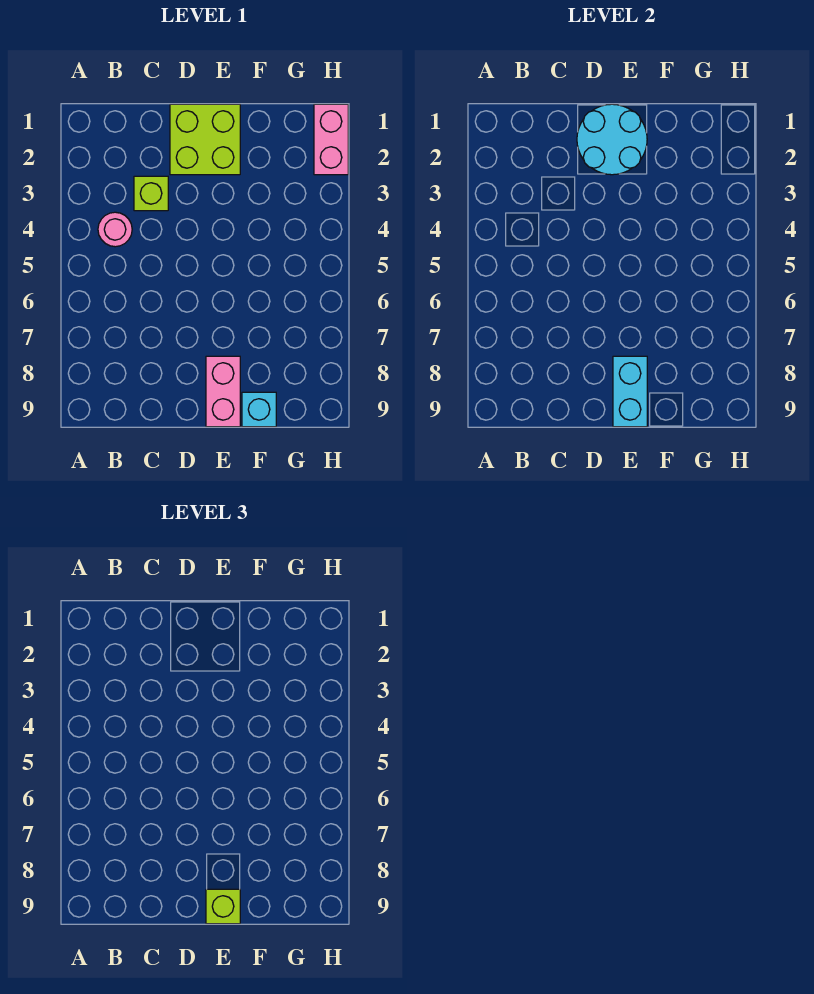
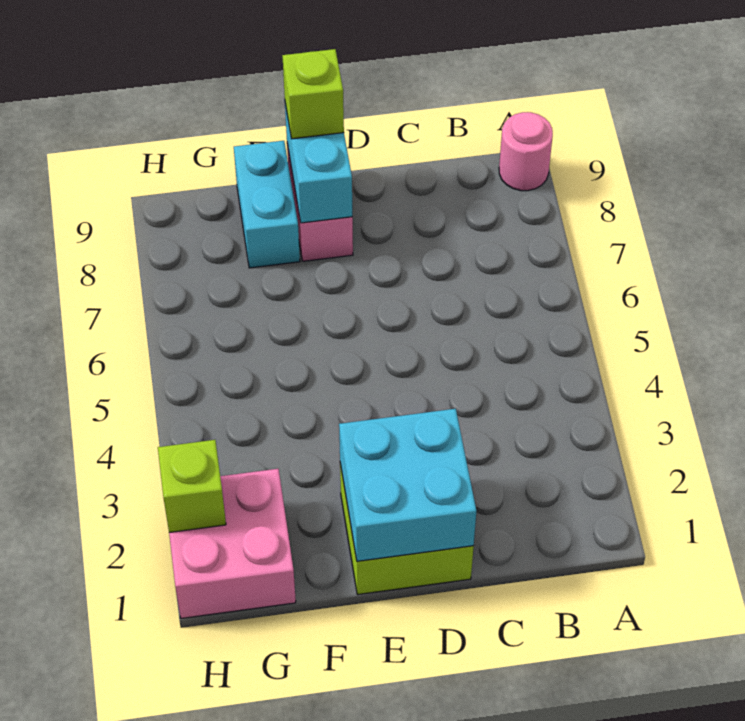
pink 1x1 round brick [98,212,132,247] -> pink 1x1 round brick moved to [499,112,553,191]
lime 1x1 brick [134,176,168,211] -> lime 1x1 brick moved to [158,440,226,532]
cyan 2x2 round brick [577,104,647,175] -> cyan 2x2 brick [339,409,476,561]
cyan 1x1 brick [242,392,276,427] -> cyan 1x2 brick [234,141,300,268]
pink 1x2 brick [314,104,348,175] -> pink 2x2 brick [169,469,296,618]

